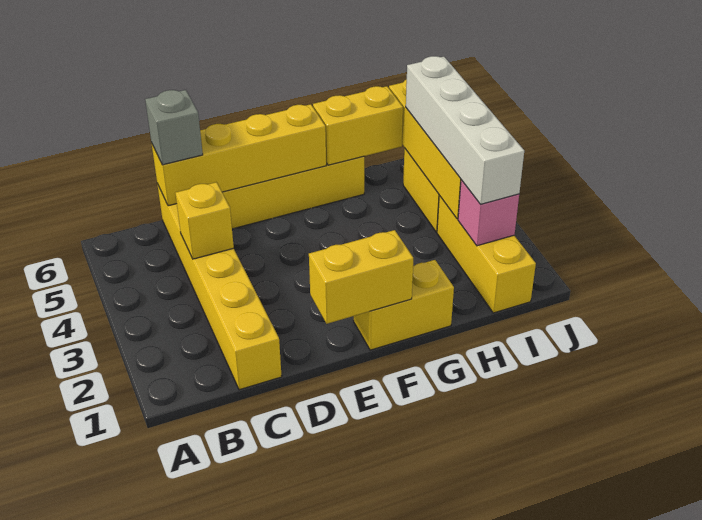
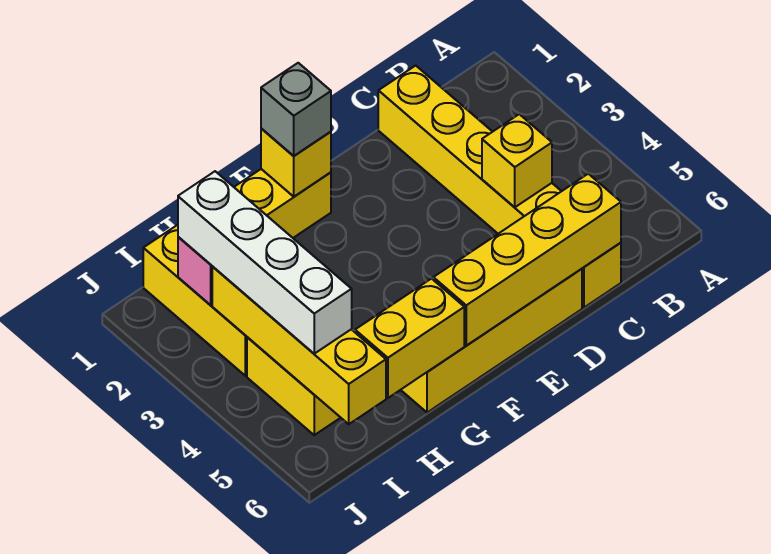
grey 1x1 brick [145,90,203,165] -> grey 1x1 brick moved to [261,63,331,156]
yellow 1x2 brick [309,230,413,324] -> yellow 1x1 brick [261,128,331,197]

